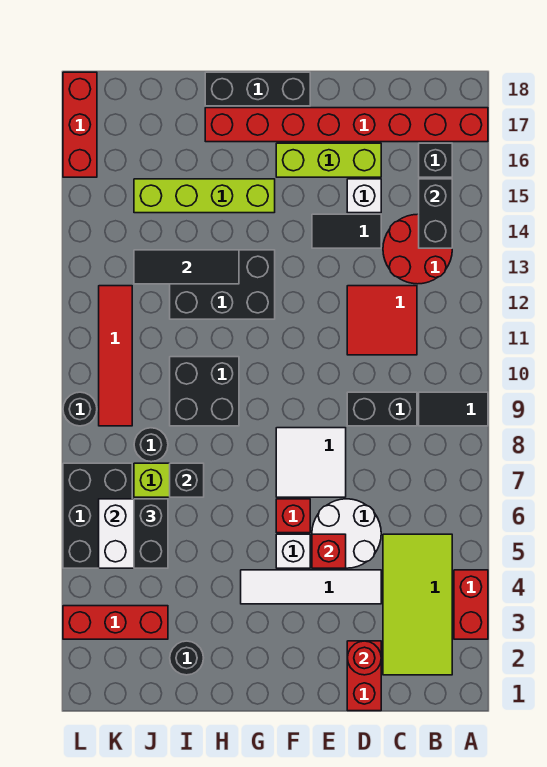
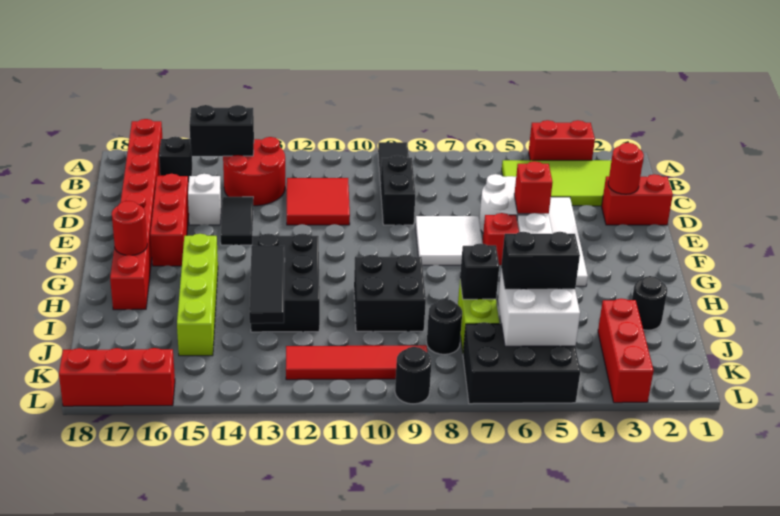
lime 1x3 brick [276,143,381,177] -> red 1x3 brick [150,174,189,266]
black 1x3 brick [205,72,310,106] -> none
none -> red 1x1 round brick [112,201,147,255]

